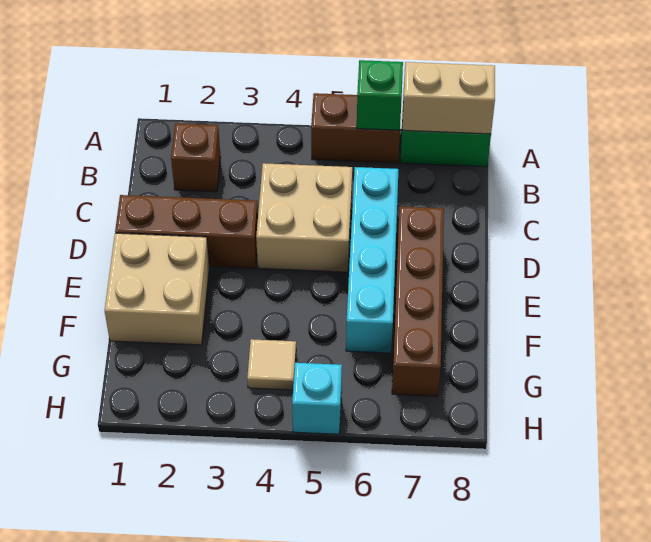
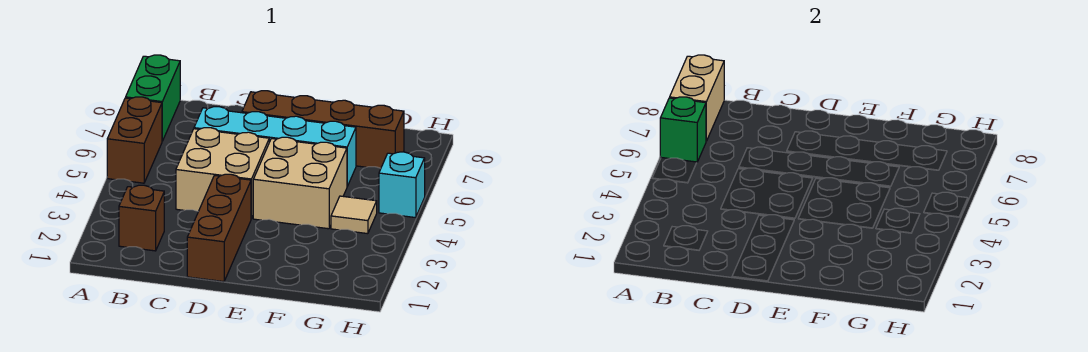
tan 2x2 brick [105,233,209,345] -> tan 2x2 brick moved to [253,137,347,229]

